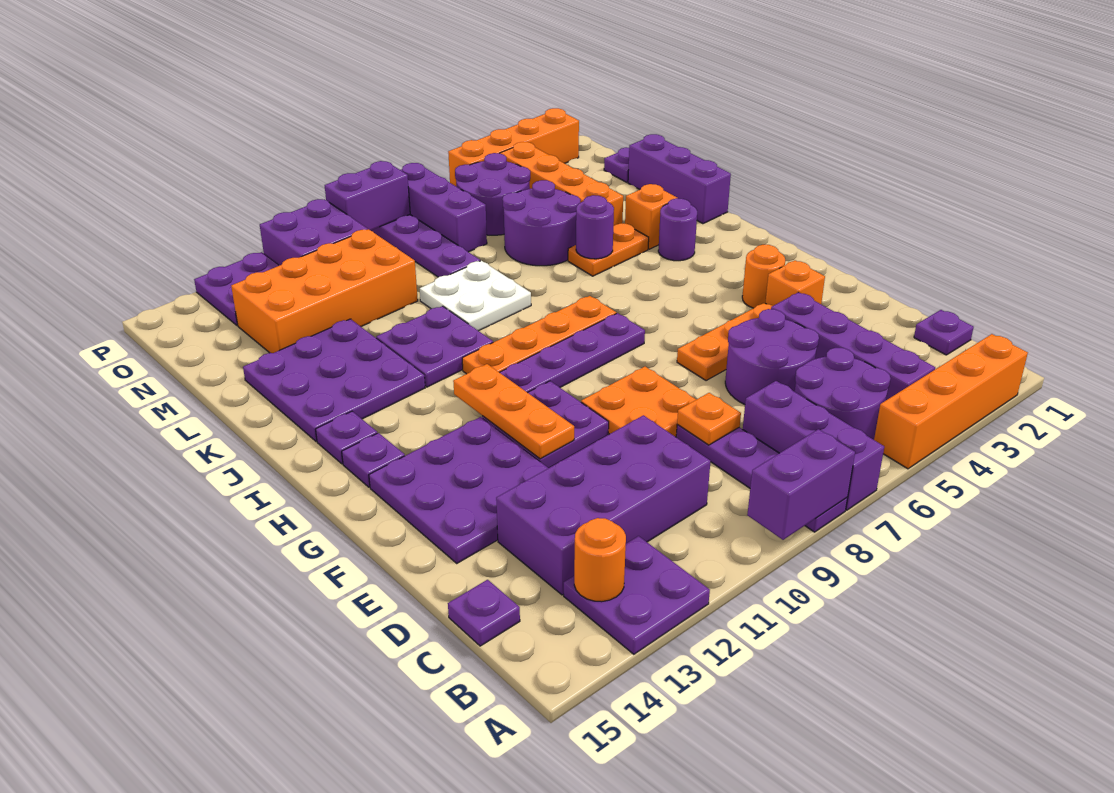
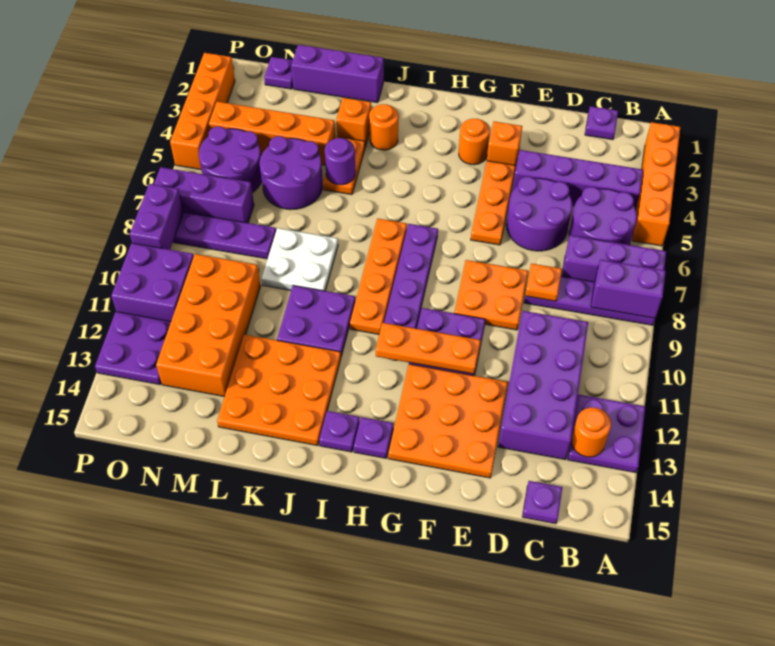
purple 1x2 brick [747,429,855,540] -> purple 1x2 brick turned to [591,259,666,318]
purple 3x3 plate [369,417,548,563] -> orange 3x3 plate [388,364,508,478]
purple 1x1 round brick [658,198,697,261] -> orange 1x1 round brick [369,104,398,150]
purple 3x3 plate [243,319,425,442] -> orange 3x3 plate [217,335,341,446]

